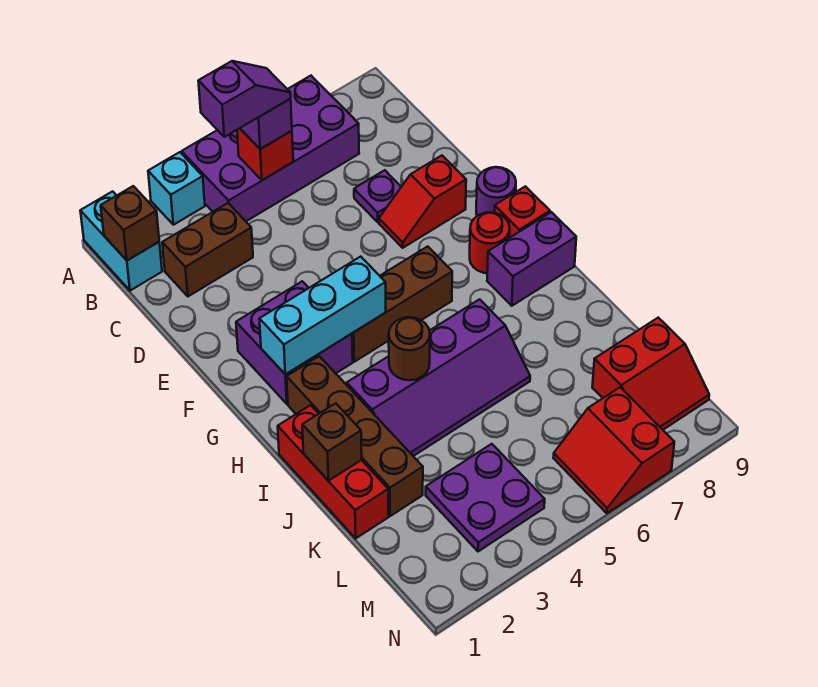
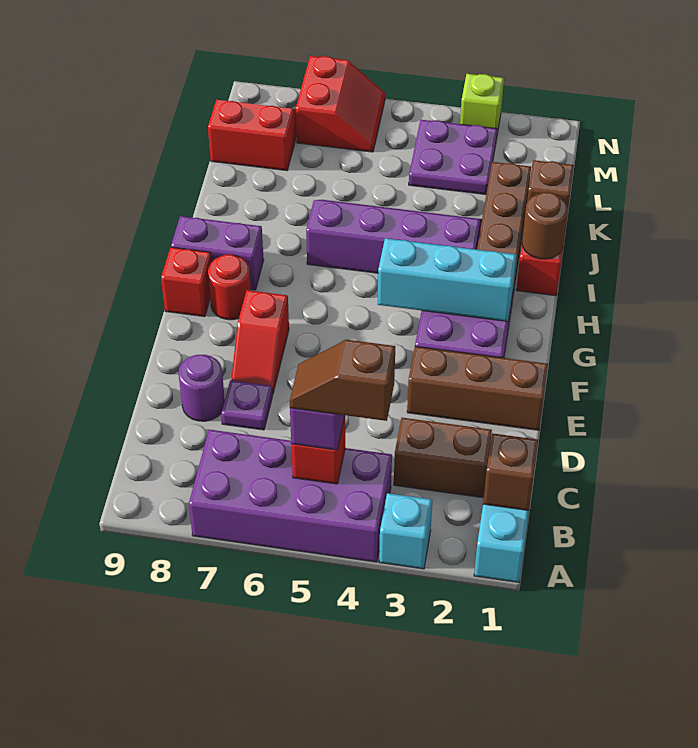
purple 1x2 slope [198,61,291,137] -> brown 1x2 slope [290,340,395,421]
red 1x2 slope [379,156,466,248] -> red 1x2 slope turned to [231,290,289,395]
purple 1x1 round brick [476,167,516,216] -> purple 1x1 round brick moved to [179,355,225,421]
brown 1x3 brick [352,246,452,362] -> brown 1x3 brick moved to [407,346,548,430]
brown 1x1 round brick [389,317,430,380] -> brown 1x1 round brick moved to [522,192,568,259]
none -> lime 1x1 brick [460,74,504,134]

